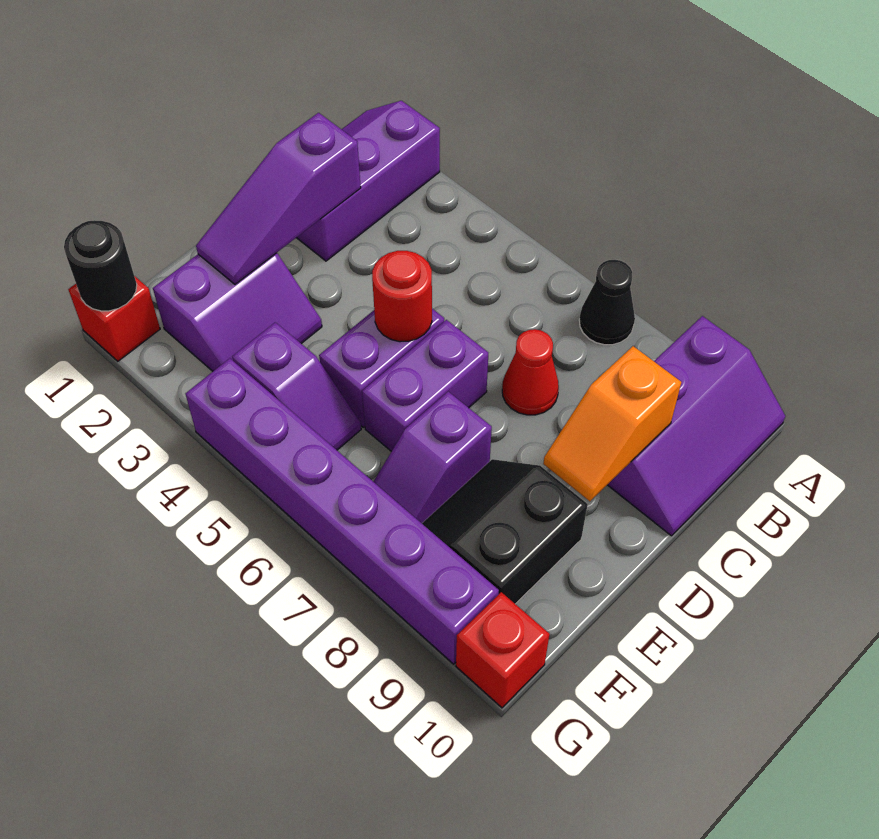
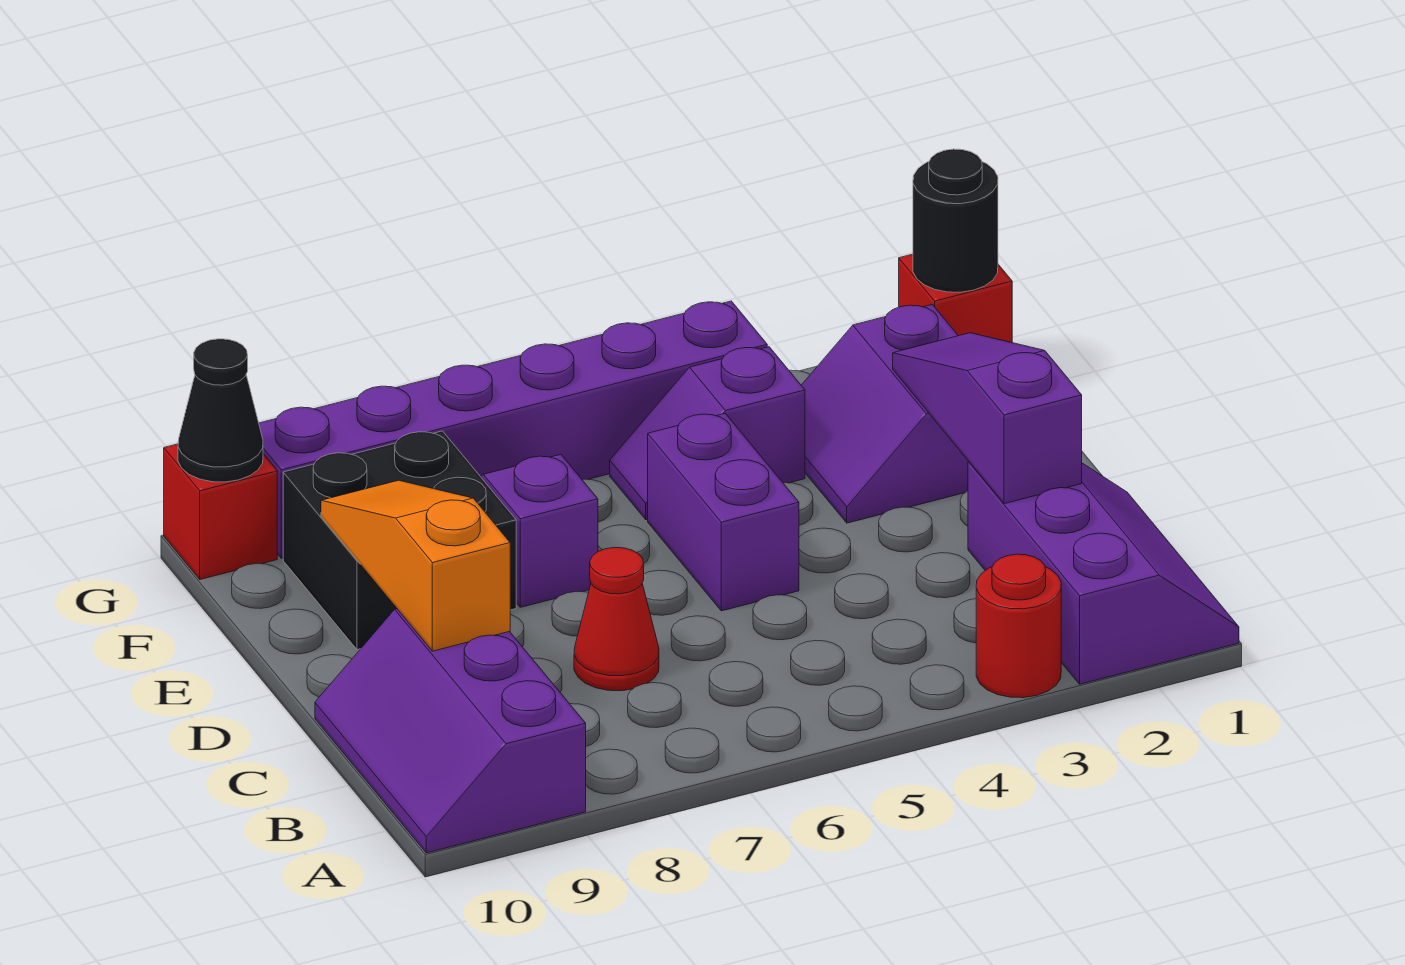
black 1x1 cone [579,260,635,345] -> black 1x1 cone moved to [178,339,263,482]
orange 1x2 slope [543,346,681,501] -> orange 1x3 slope [321,480,510,651]
red 1x1 round brick [372,251,432,342] -> red 1x1 round brick moved to [976,554,1061,698]
purple 1x2 brick [362,320,488,451] -> none
black 2x2 slope [422,459,588,604] -> black 2x2 brick [283,431,516,650]

